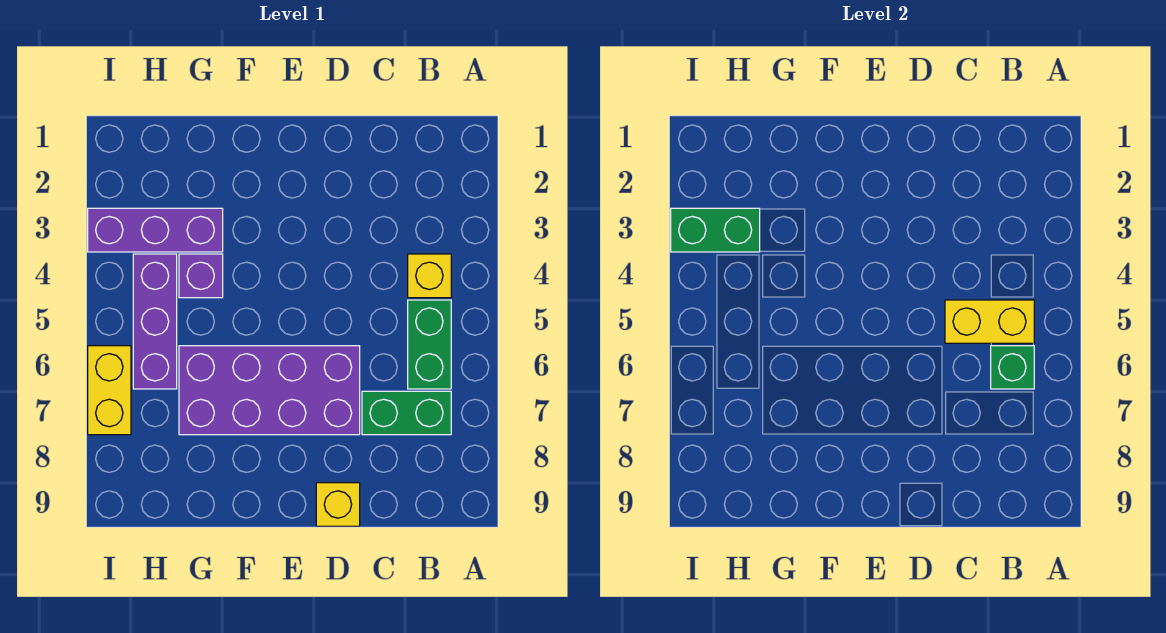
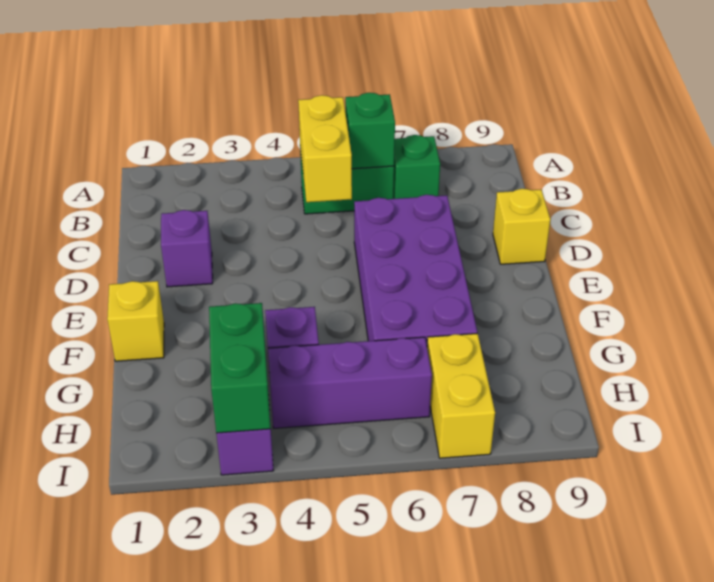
yellow 1x1 brick [408,254,451,298] -> yellow 1x1 brick moved to [107,281,164,361]
green 1x2 brick [362,391,451,435] -> green 1x1 brick [393,135,440,199]
none -> purple 1x1 brick [161,210,213,287]
yellow 1x2 brick [88,346,131,435] -> yellow 1x2 brick turned to [427,333,495,458]

